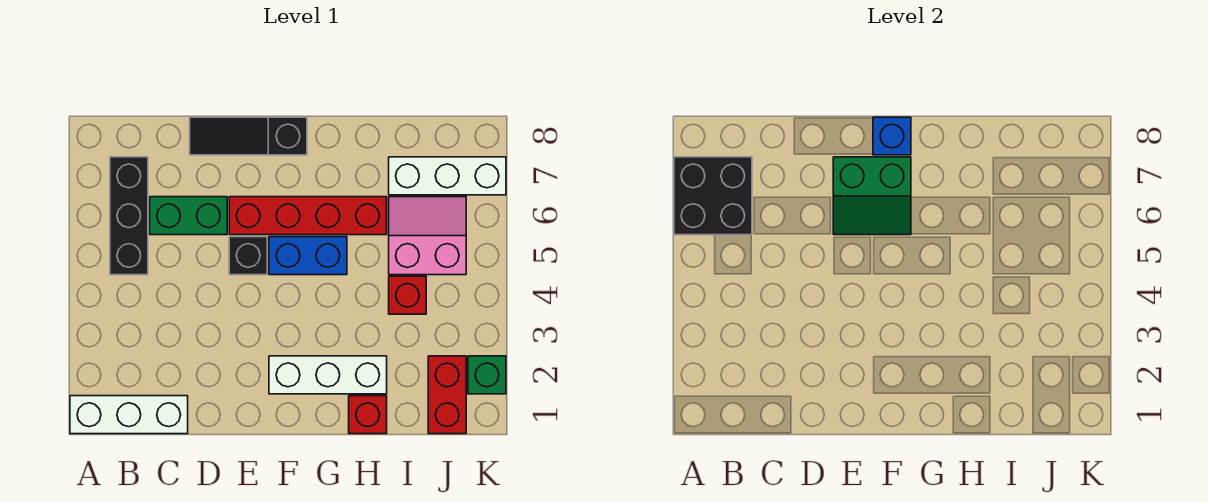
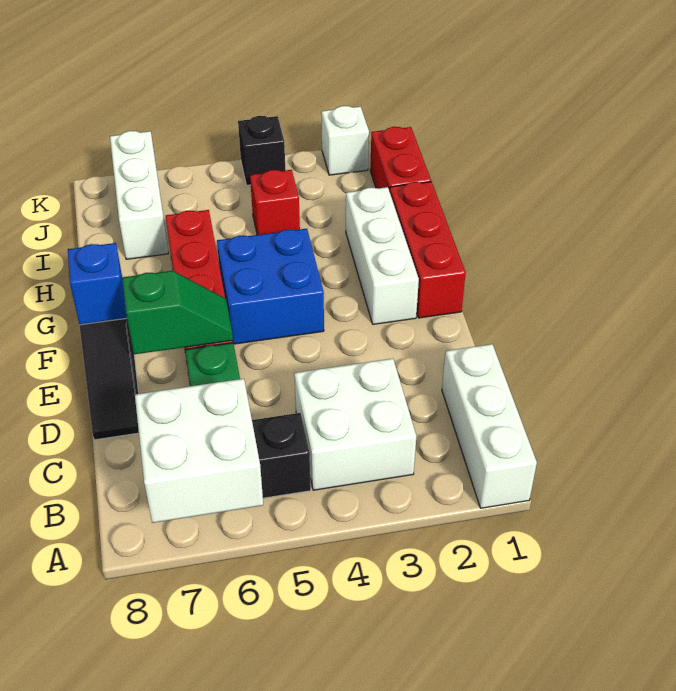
black 2x2 brick [674,157,752,235] -> white 2x2 brick [135,379,263,523]
none -> white 2x2 brick [294,358,416,490]
black 1x1 brick [229,237,267,275] -> black 1x1 brick moved to [238,116,285,185]
green 2x2 slope [833,157,911,235] -> green 1x2 slope [122,271,233,354]
blue 1x2 brick [269,237,347,275] -> blue 2x2 brick [217,229,324,344]
red 1x1 brick [349,396,387,434] -> red 1x3 brick [390,182,466,318]
pink 2x2 slope [389,197,466,275] -> none
red 1x2 brick [428,356,466,434] -> red 1x2 brick turned to [370,127,431,192]
green 1x1 brick [468,356,506,394] -> white 1x1 brick [321,106,369,175]

